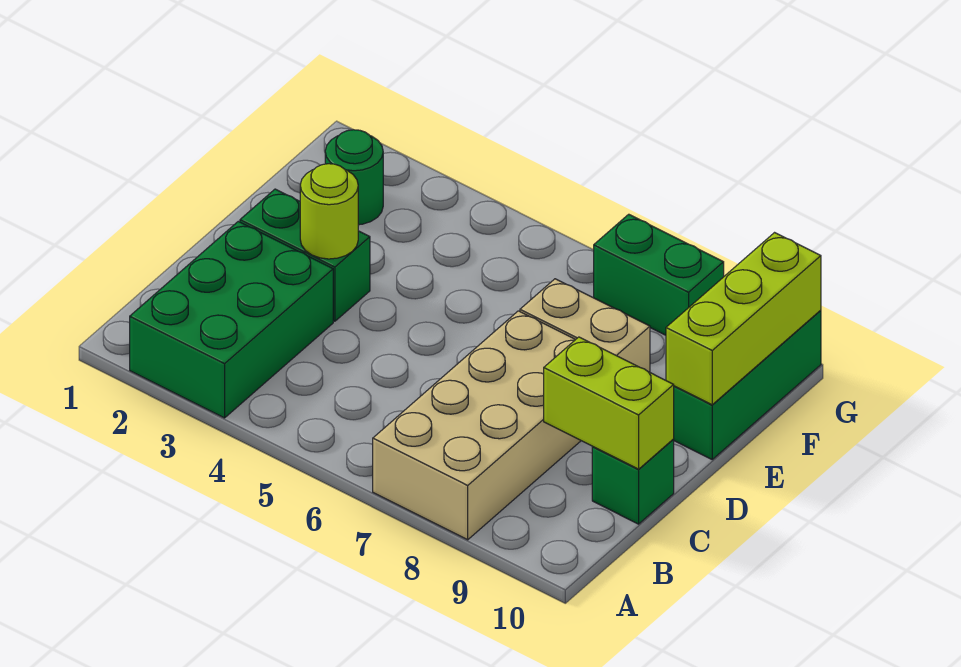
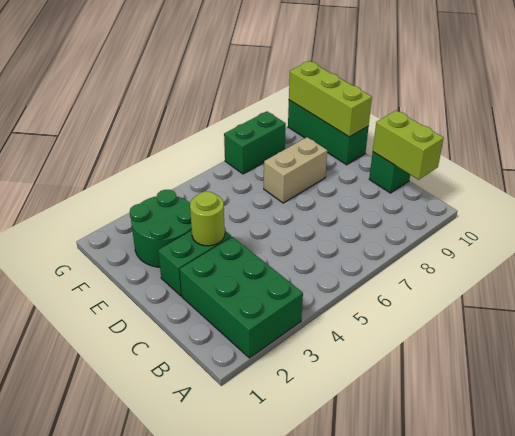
tan 2x4 brick [373,311,581,540] -> none
lime 1x2 brick [544,337,674,469] -> lime 1x2 brick turned to [373,111,444,180]
green 1x1 round brick [325,130,383,225] -> green 2x2 round brick [130,190,192,267]

